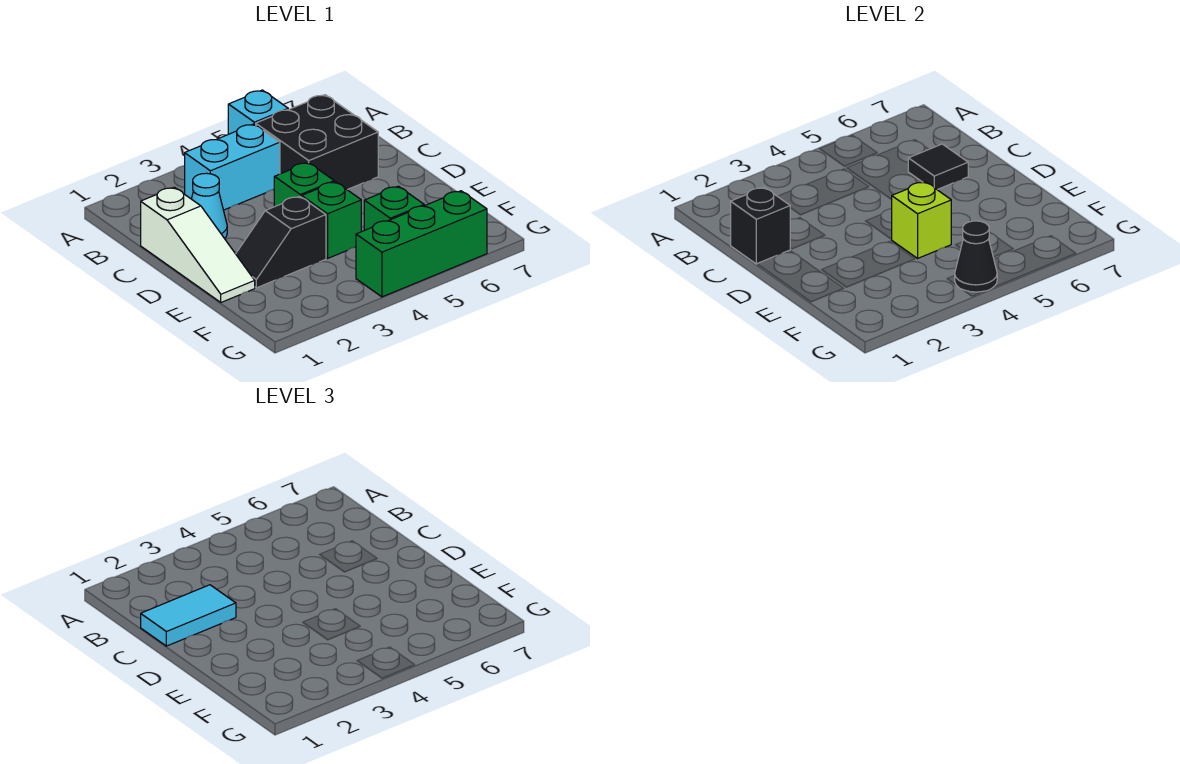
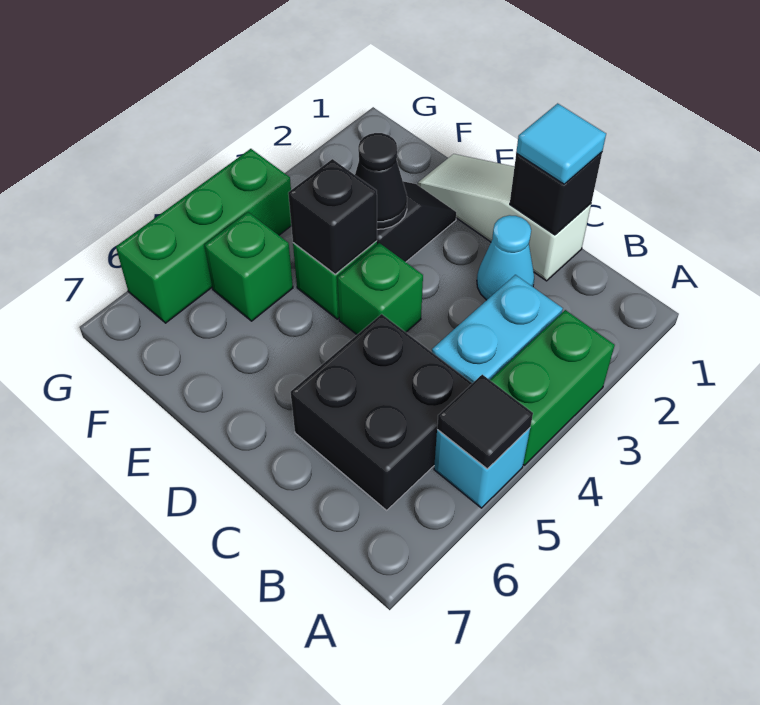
none -> green 1x2 brick [490,310,615,465]
cyan 1x2 tile [141,585,236,646] -> cyan 1x1 tile [516,103,606,184]
black 1x1 tile [908,144,968,190] -> black 1x1 tile moved to [437,375,533,469]
lime 1x1 brick [892,182,951,258] -> black 1x1 brick [288,159,377,274]
black 1x1 cone [955,221,997,292] -> black 1x1 cone moved to [355,133,407,229]

